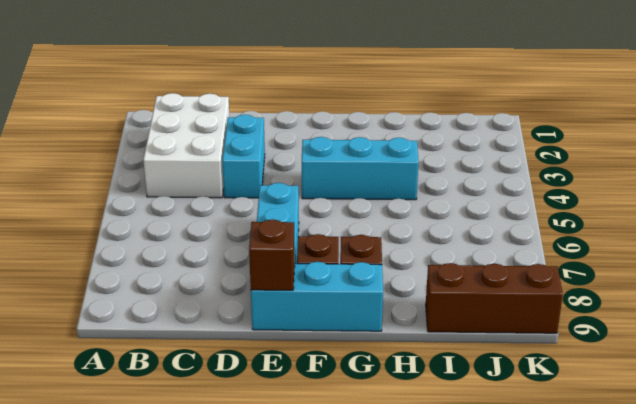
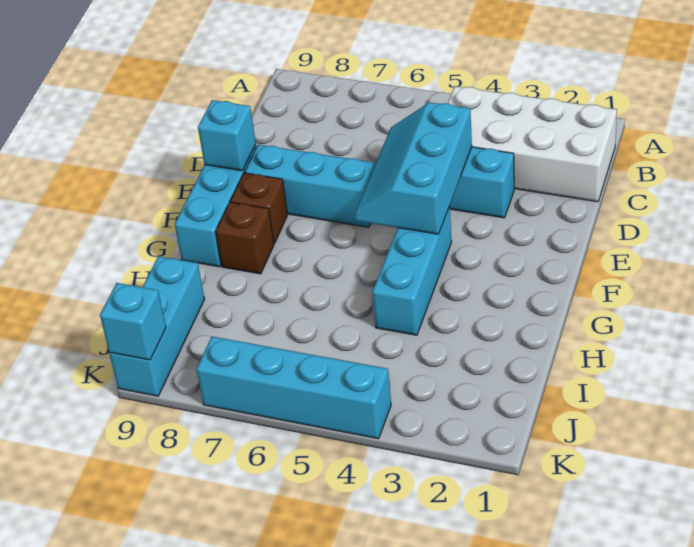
white 2x3 brick [143,93,229,198] -> white 2x4 brick [448,86,617,202]
none -> cyan 2x3 slope [354,102,472,234]
brown 1x1 brick [249,219,295,290] -> cyan 1x1 brick [198,100,256,171]
brown 1x3 brick [426,263,563,333] -> cyan 1x3 brick [109,256,205,396]
none -> cyan 1x4 brick [196,336,391,439]
none -> cyan 1x1 brick [100,283,166,360]

